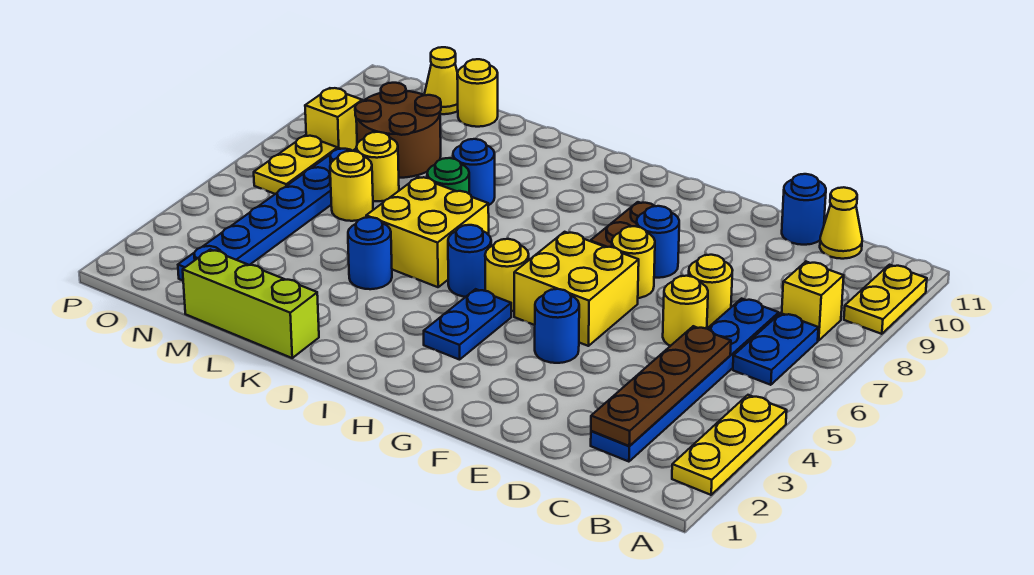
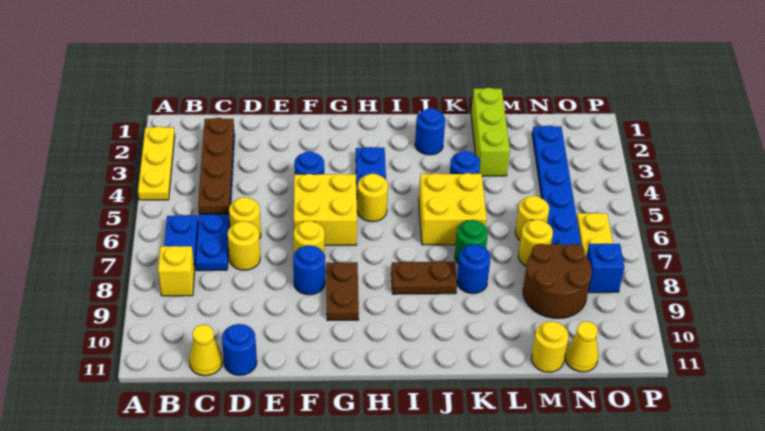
yellow 1x2 plate [844,265,927,334] -> none
blue 1x1 round brick [448,225,491,297] -> blue 1x1 round brick moved to [415,108,445,155]
none -> brown 1x2 plate [391,262,457,294]
lime 1x3 brick [183,250,319,358] -> lime 1x3 brick turned to [471,88,510,176]
yellow 1x1 brick [305,88,362,151] -> blue 1x1 brick [586,243,624,293]

